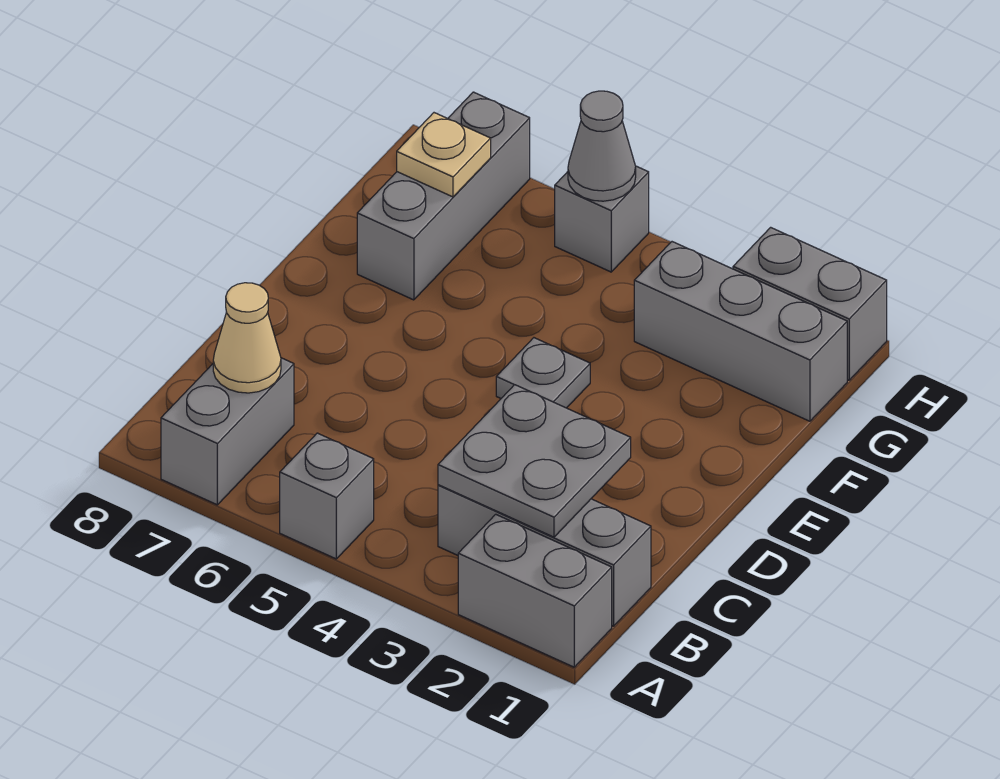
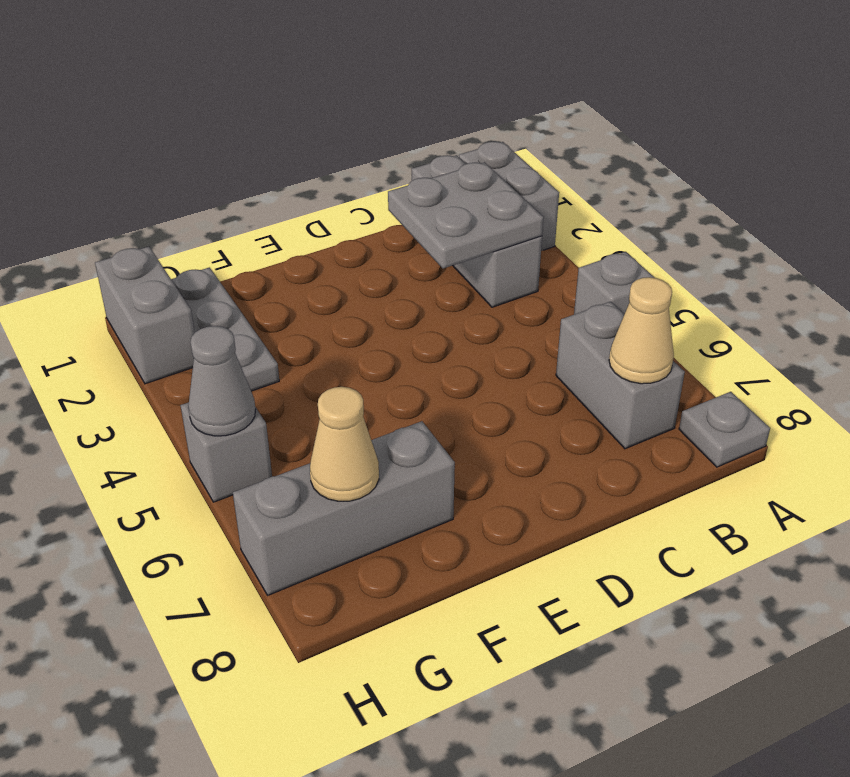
grey 1x2 brick [161,358,294,505] -> grey 1x2 brick turned to [556,302,685,449]
grey 1x1 plate [496,338,590,408] -> grey 1x1 plate moved to [679,392,770,467]
grey 1x3 brick [634,242,847,421] -> grey 1x3 plate [171,267,279,391]
tan 1x1 plate [397,113,491,197] -> tan 1x1 cone [310,387,379,501]

